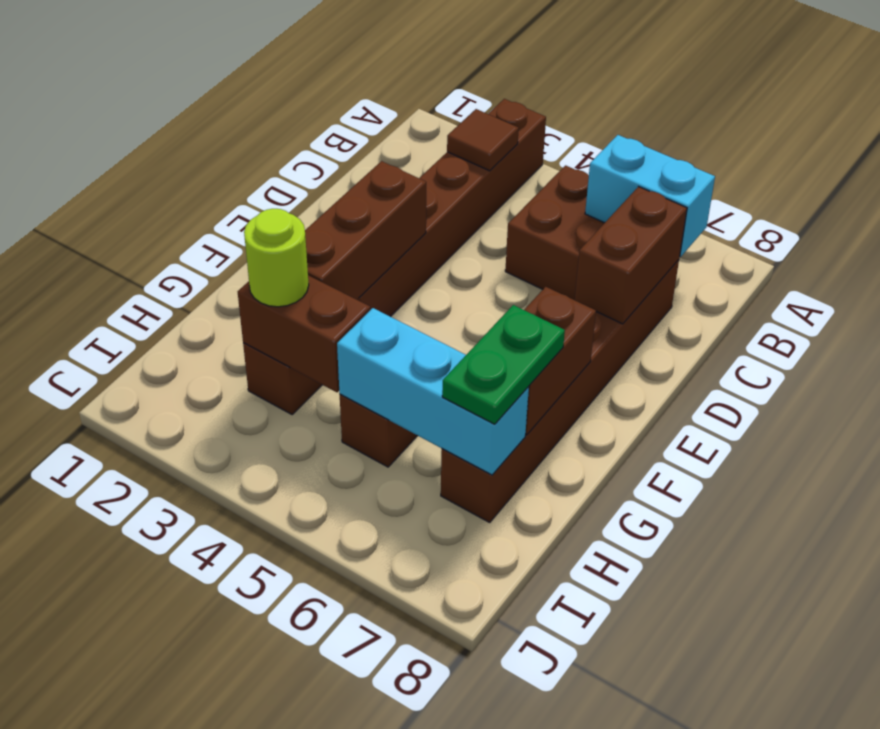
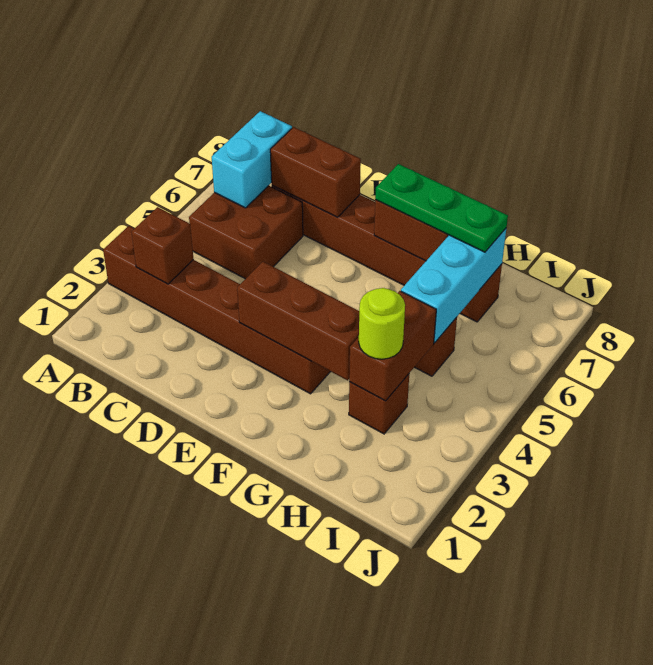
brown 1x1 tile [447,109,519,171] -> brown 1x1 brick [132,207,193,284]
green 1x2 plate [442,305,565,424] -> green 1x3 plate [375,164,508,252]

